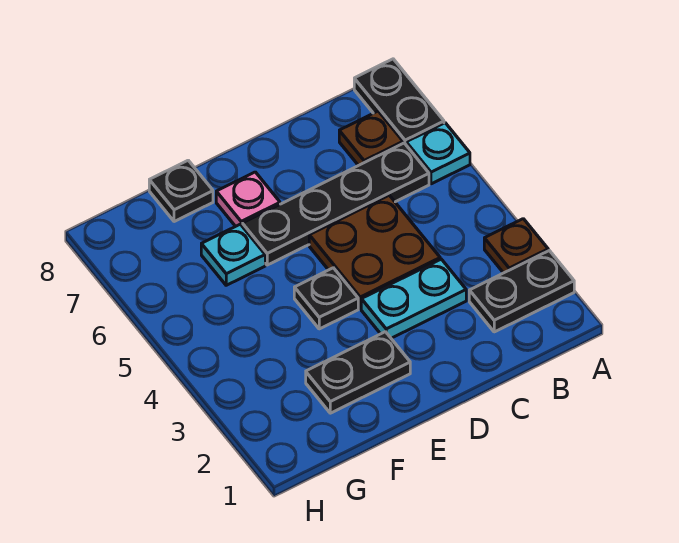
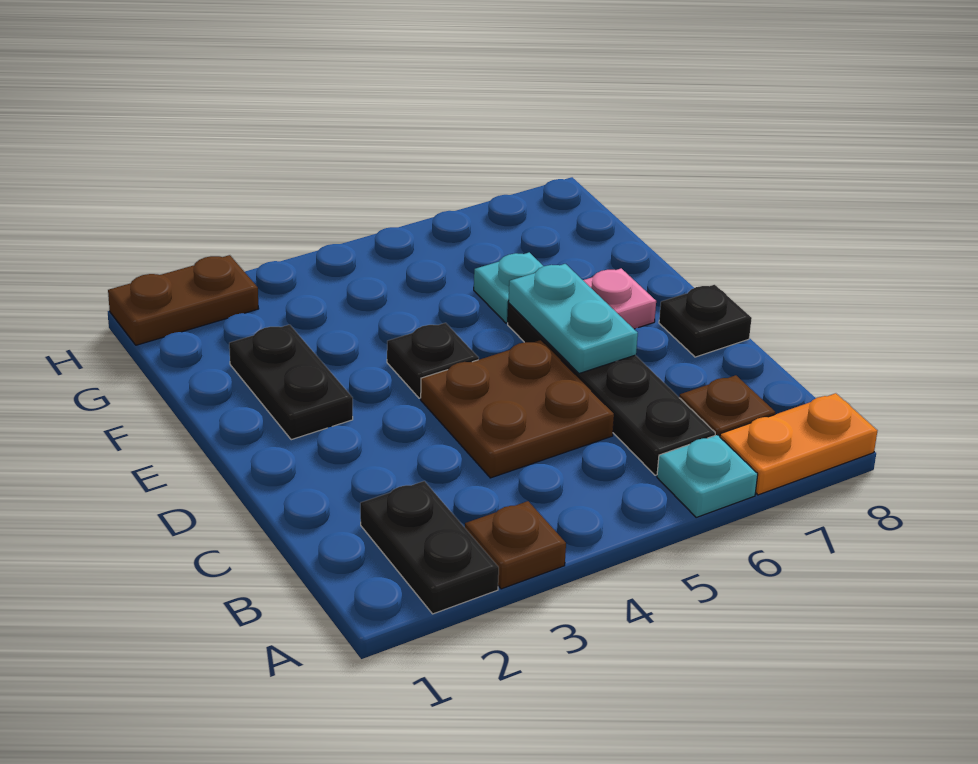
black 1x2 plate [354,59,444,144] -> orange 1x2 plate [720,393,877,495]
cyan 1x2 plate [361,259,466,338] -> cyan 1x2 plate moved to [508,264,638,373]
black 1x1 plate [149,160,213,222] -> black 1x1 plate moved to [659,285,752,357]
none -> brown 1x2 plate [108,255,259,345]

